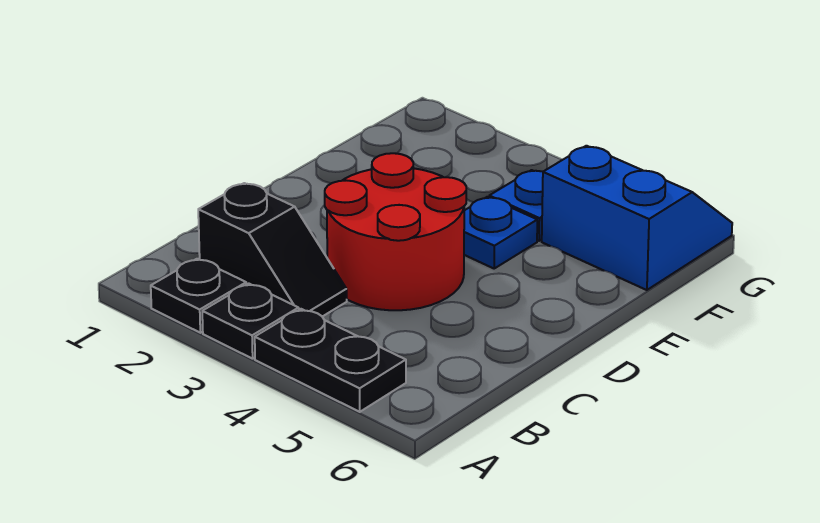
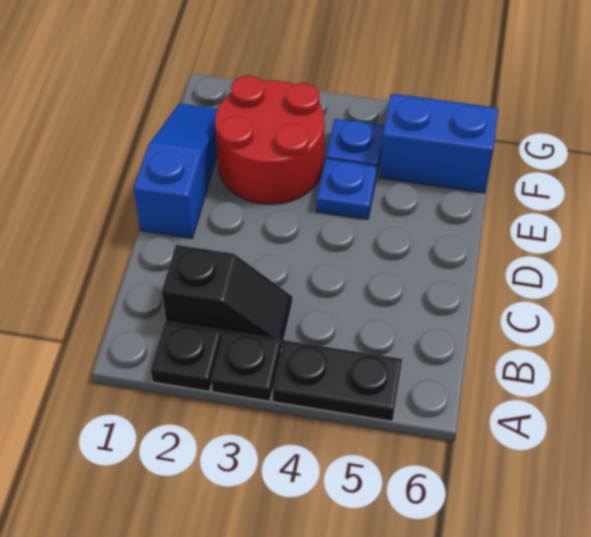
red 2x2 round brick [325,153,466,310] -> red 2x2 round brick moved to [215,76,325,204]
none -> blue 1x3 slope [134,103,217,238]

